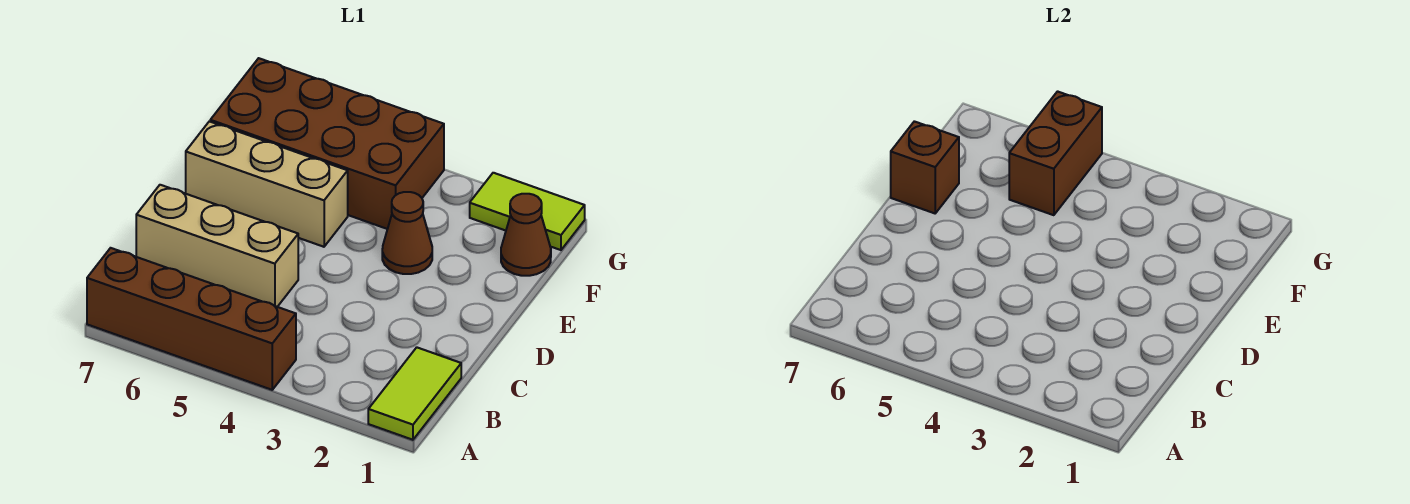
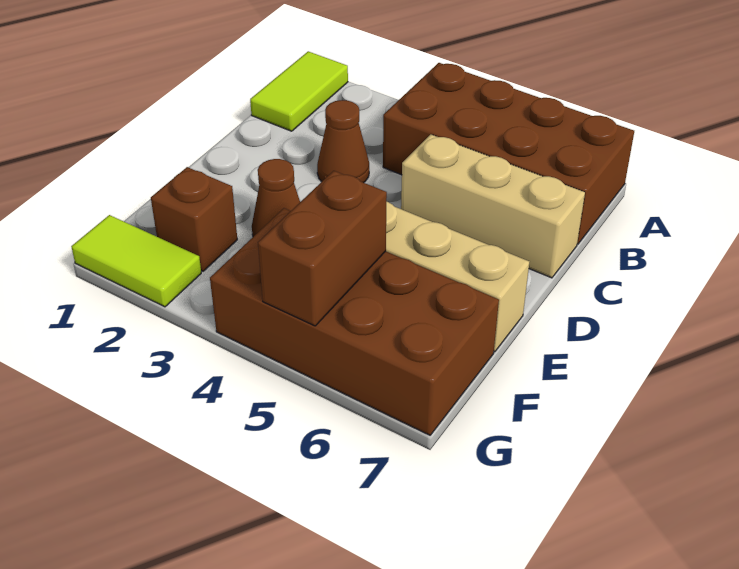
brown 1x4 brick [87,248,296,390] -> brown 2x4 brick [383,63,634,244]
brown 1x1 brick [891,121,959,213] -> brown 1x1 brick moved to [151,167,237,271]
brown 1x1 cone [501,194,551,276] -> brown 1x1 cone moved to [317,100,369,183]

